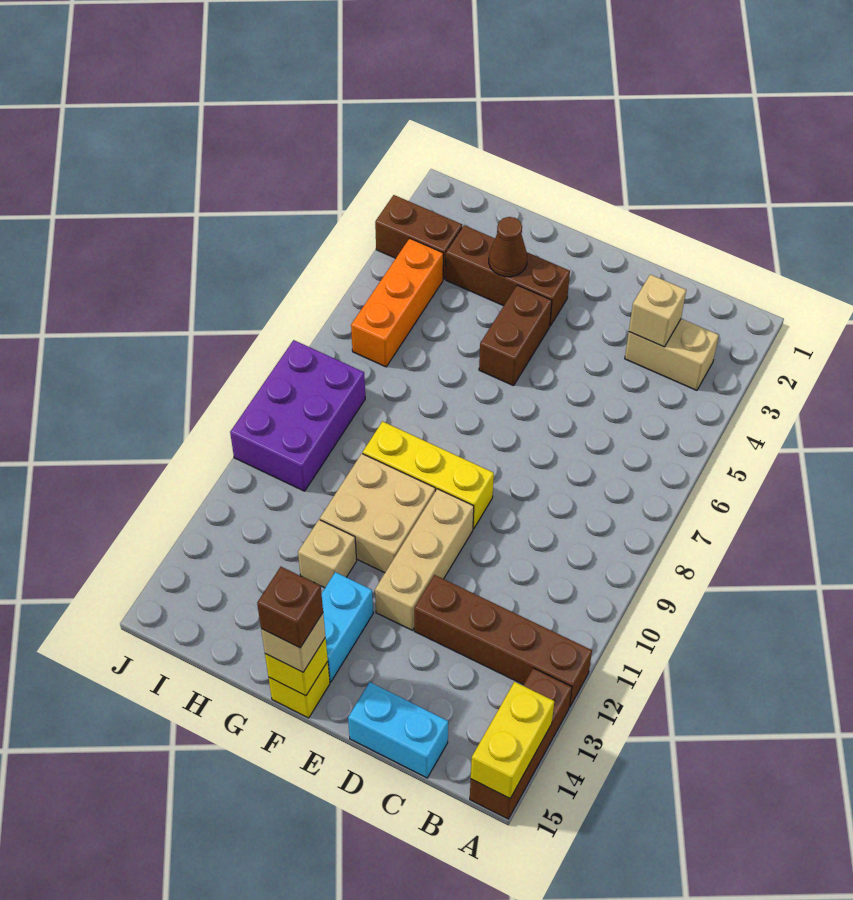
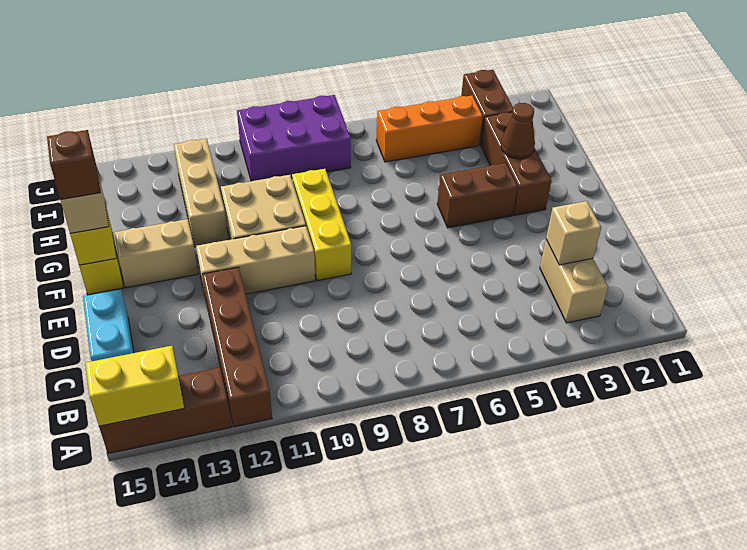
cyan 1x2 brick [322,572,373,682] -> tan 1x2 brick [114,219,198,288]
tan 1x1 brick [298,520,357,588] -> tan 1x3 brick [174,139,228,247]

